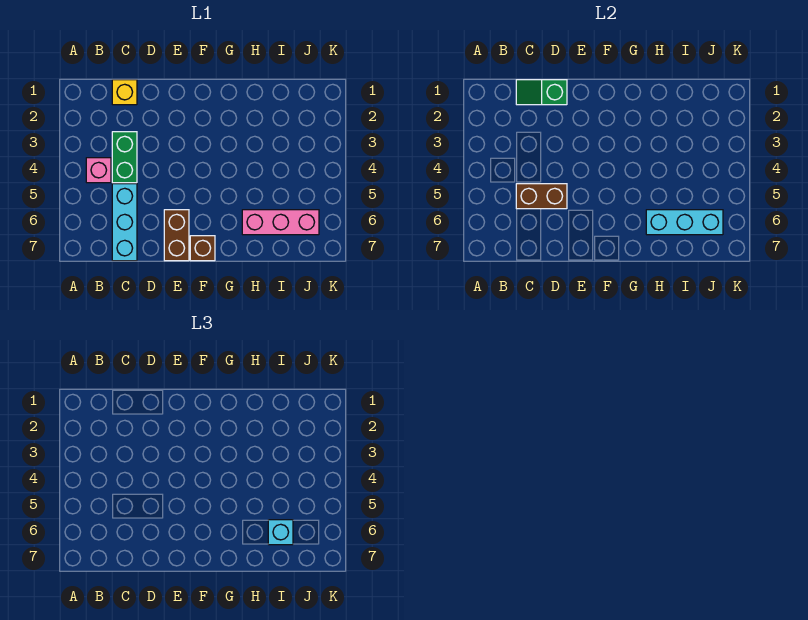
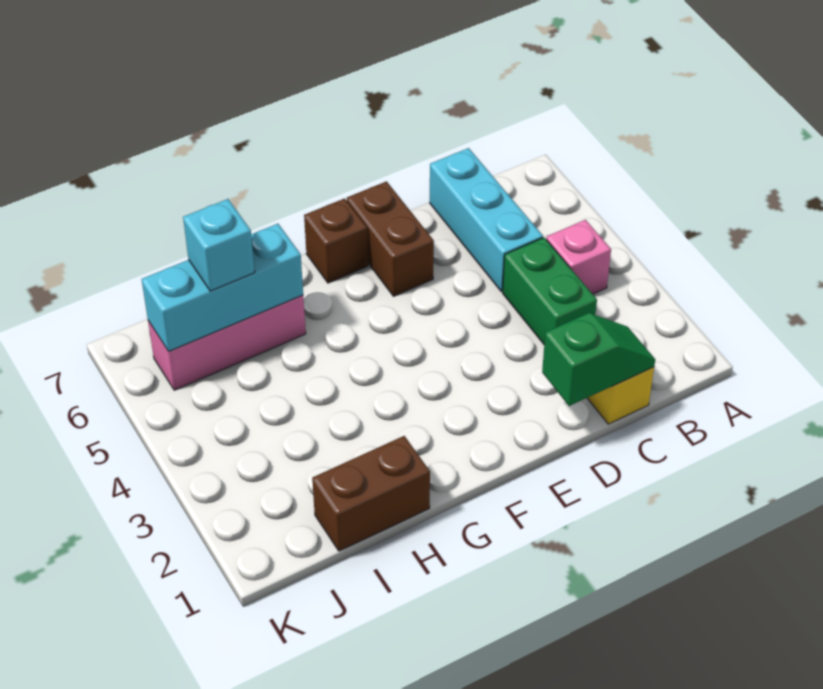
brown 1x2 brick [516,184,567,209] -> brown 1x2 brick moved to [312,436,430,551]

